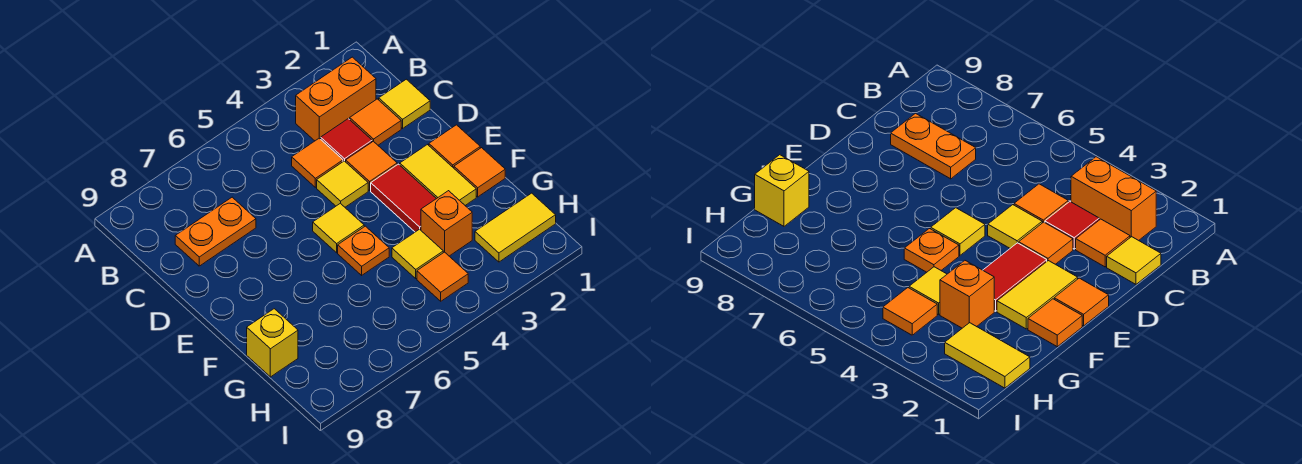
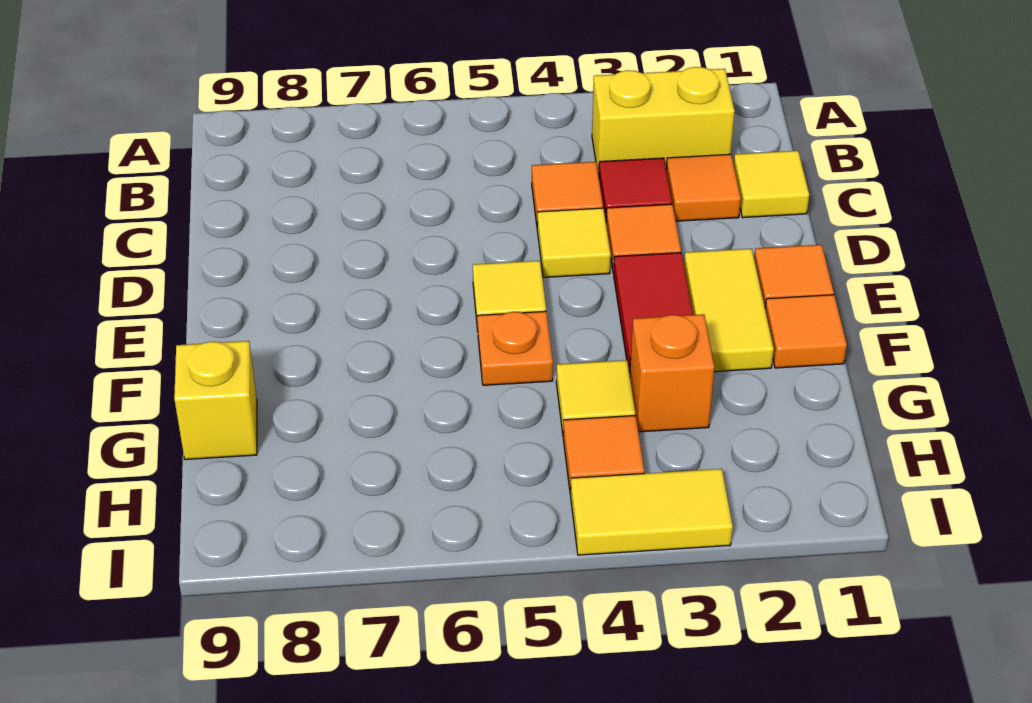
orange 1x2 brick [296,57,376,141] -> yellow 1x2 brick [592,67,735,175]
orange 1x2 plate [175,197,256,266] -> none
yellow 1x2 tile [475,193,556,262] -> yellow 1x2 tile moved to [571,469,733,555]

